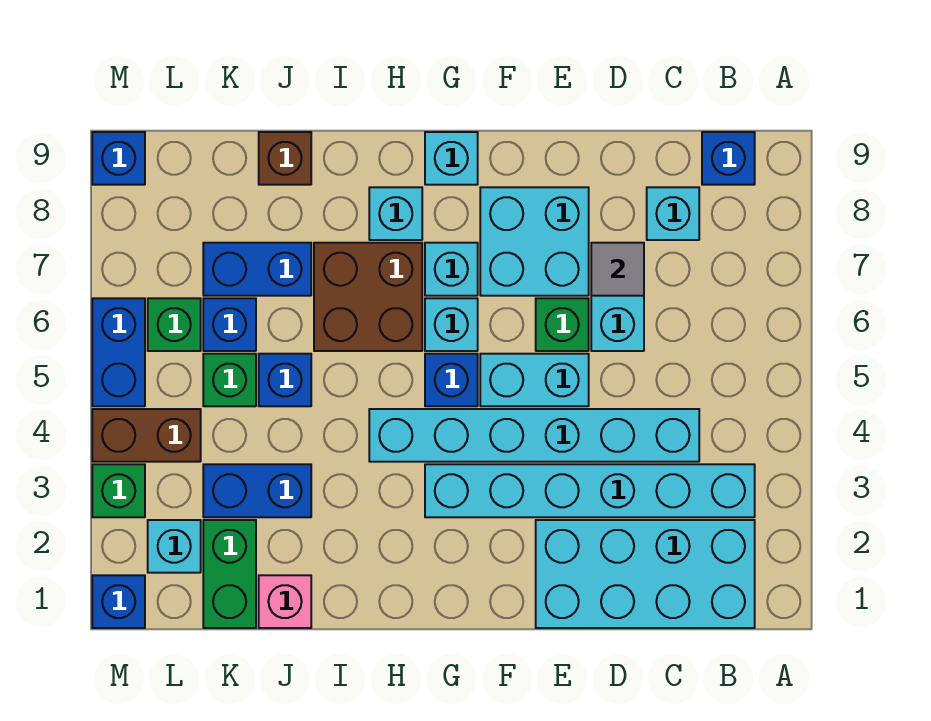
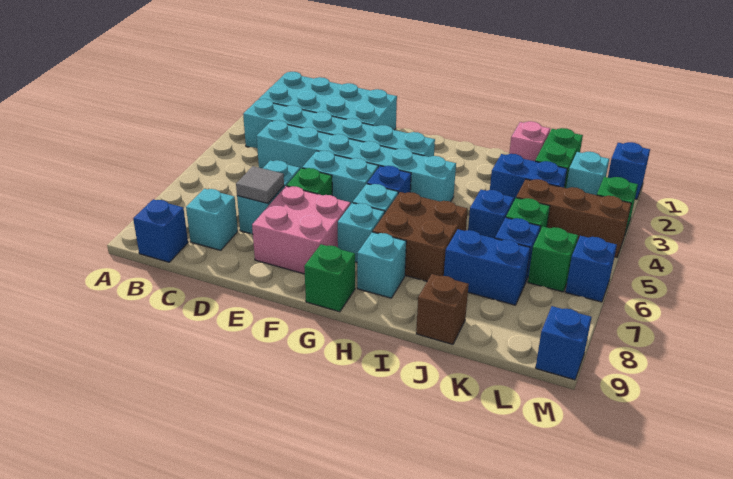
cyan 2x2 brick [480,187,589,296] -> pink 2x2 brick [252,186,350,274]
cyan 1x1 brick [425,132,478,185] -> green 1x1 brick [304,244,355,312]
brown 1x2 brick [92,409,201,462] -> brown 1x3 brick [516,179,631,257]
blue 1x2 brick [92,298,145,406] -> blue 1x1 brick [566,236,617,302]

